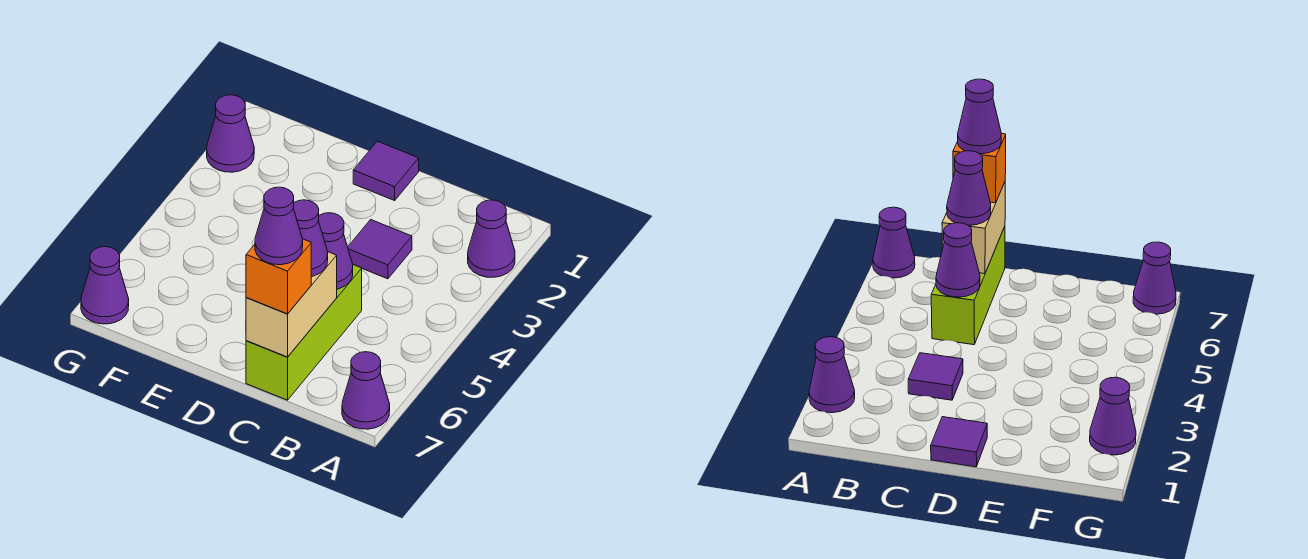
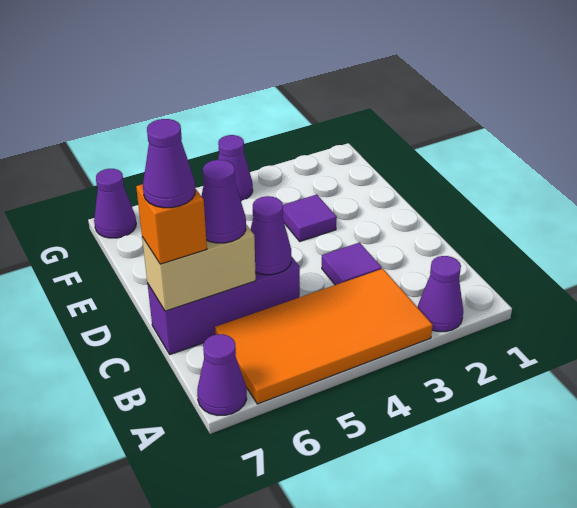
none -> orange 2x4 tile [215,269,433,404]
lime 1x3 brick [246,265,362,400] -> purple 1x3 brick [147,256,300,354]
purple 1x1 tile [353,141,419,200] -> purple 1x1 tile moved to [282,195,337,241]
purple 1x1 cone [207,95,254,172] -> purple 1x1 cone moved to [218,135,253,201]

